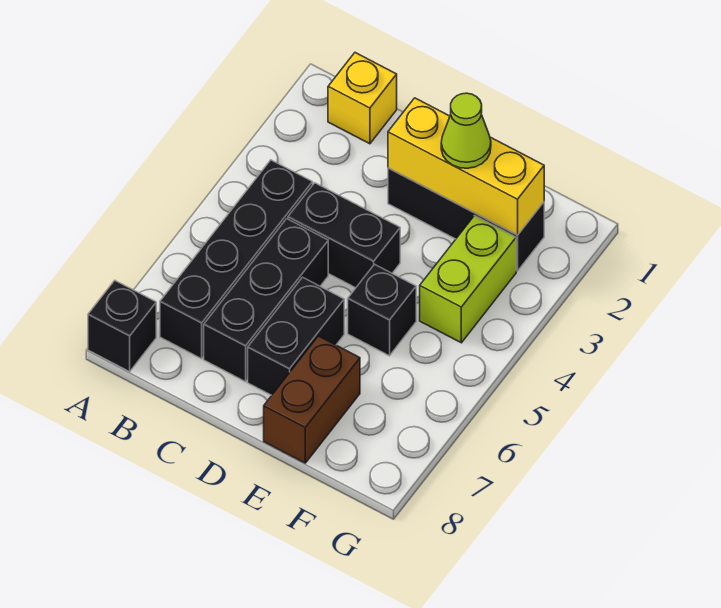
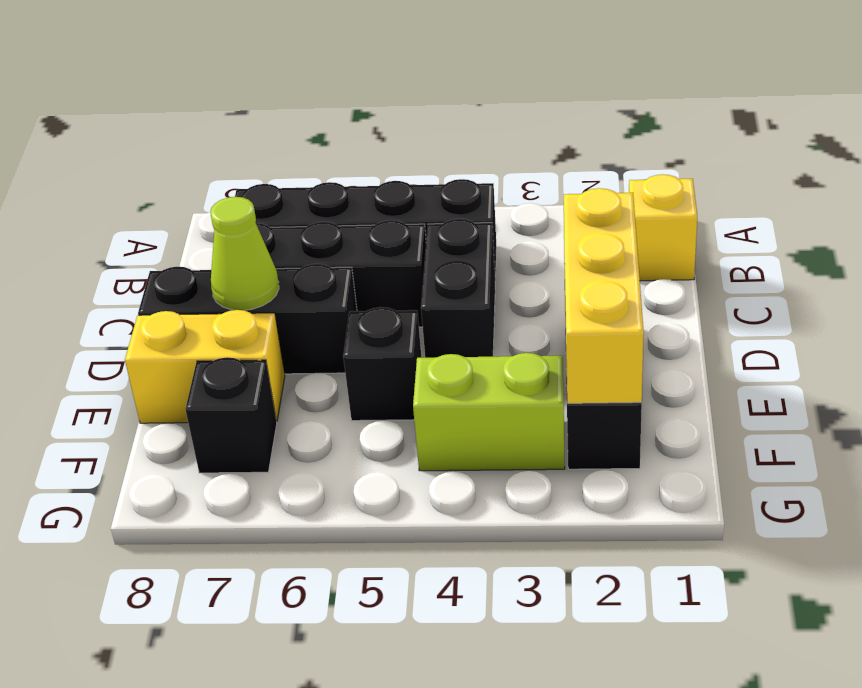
black 1x1 brick [88,280,156,372] -> black 1x1 brick moved to [185,357,277,473]
black 1x2 brick [248,277,344,395] -> black 1x3 brick [138,264,357,374]
lime 1x1 cone [441,93,491,168] -> lime 1x1 cone moved to [210,197,279,310]
brown 1x2 brick [264,336,360,463] -> yellow 1x2 brick [125,310,285,423]

